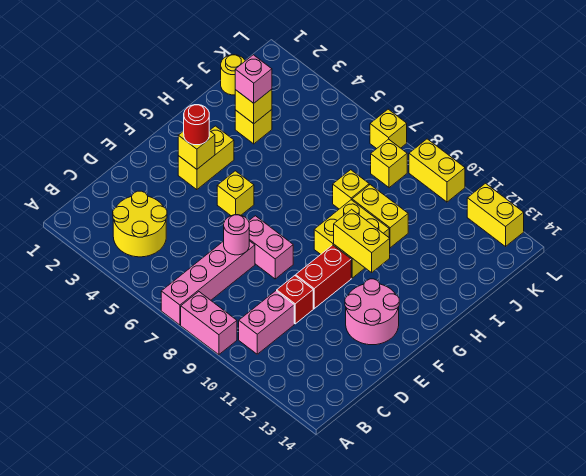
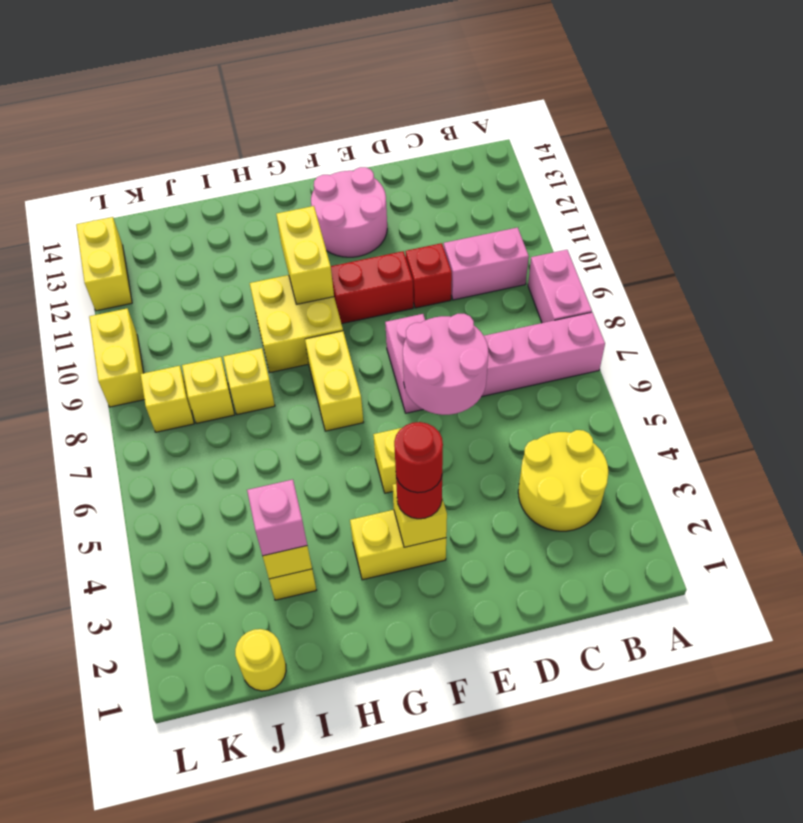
pink 1x1 round brick [224,215,249,255] -> pink 2x2 round brick [403,314,488,415]
none -> red 1x1 round brick [394,422,443,493]
yellow 1x2 brick [352,185,408,248] -> yellow 1x2 brick moved to [305,331,364,431]
yellow 1x1 brick [370,109,407,149] -> yellow 1x1 brick moved to [182,357,235,423]

